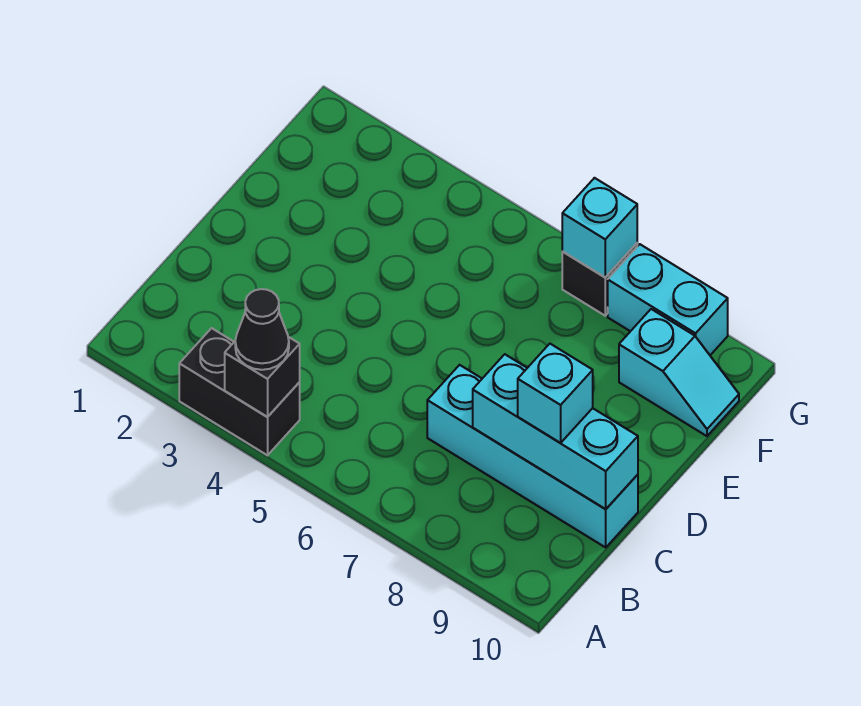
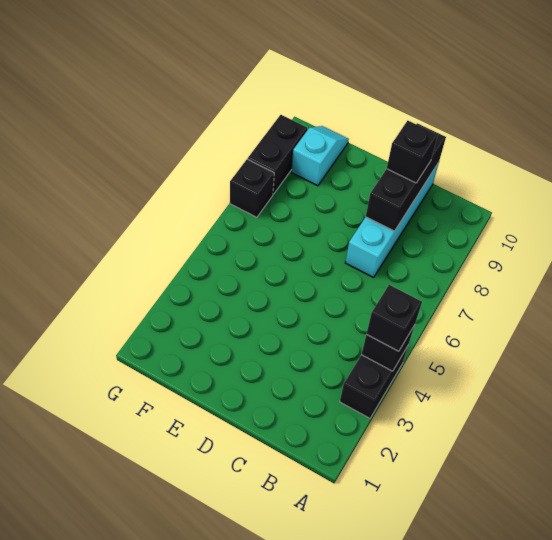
black 1x1 cone [235,289,289,370] -> black 1x1 brick [366,285,422,351]
cyan 1x3 brick [473,354,638,509] -> black 1x3 brick [366,123,446,231]
cyan 1x1 brick [518,344,593,443] -> black 1x1 brick [387,121,438,183]
cyan 1x1 brick [562,178,637,277] -> none
cyan 1x2 brick [608,244,728,355] -> black 1x2 brick [248,115,307,194]

